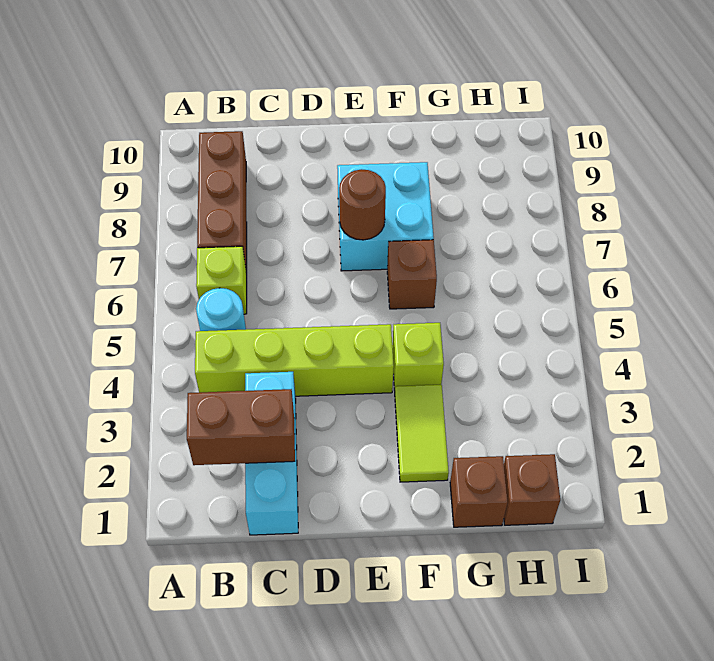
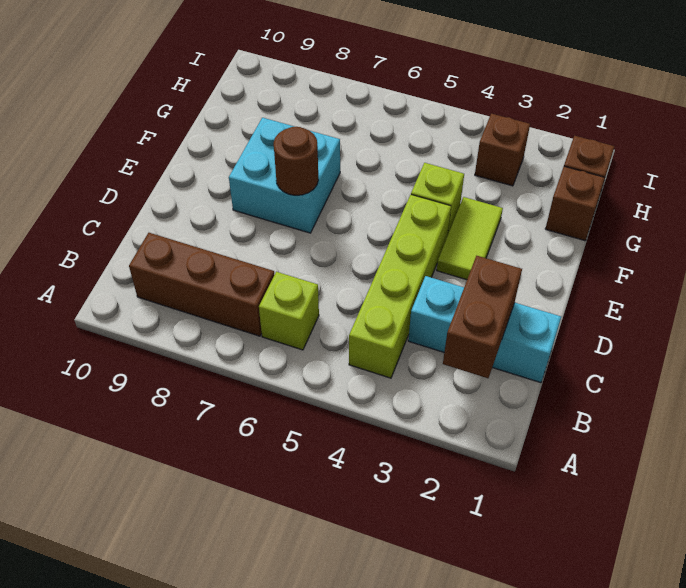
cyan 1x1 round brick [196,288,246,331] -> none
lime 1x2 tile [395,385,449,482] -> lime 1x2 tile turned to [437,197,503,280]
brown 1x1 brick [387,240,437,309] -> brown 1x1 brick moved to [475,114,530,186]

